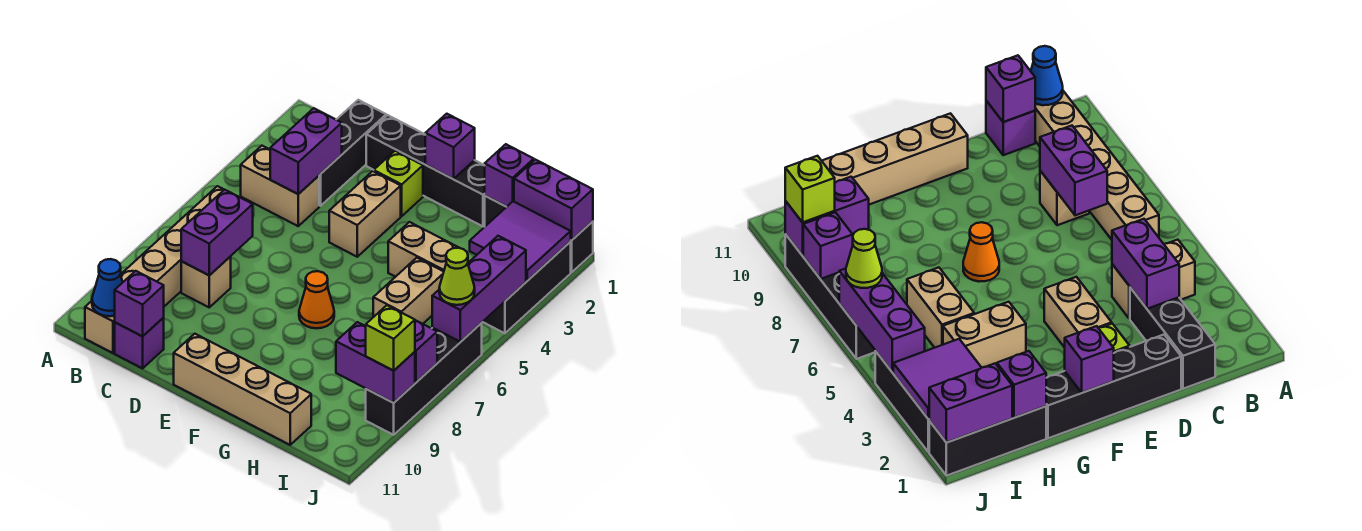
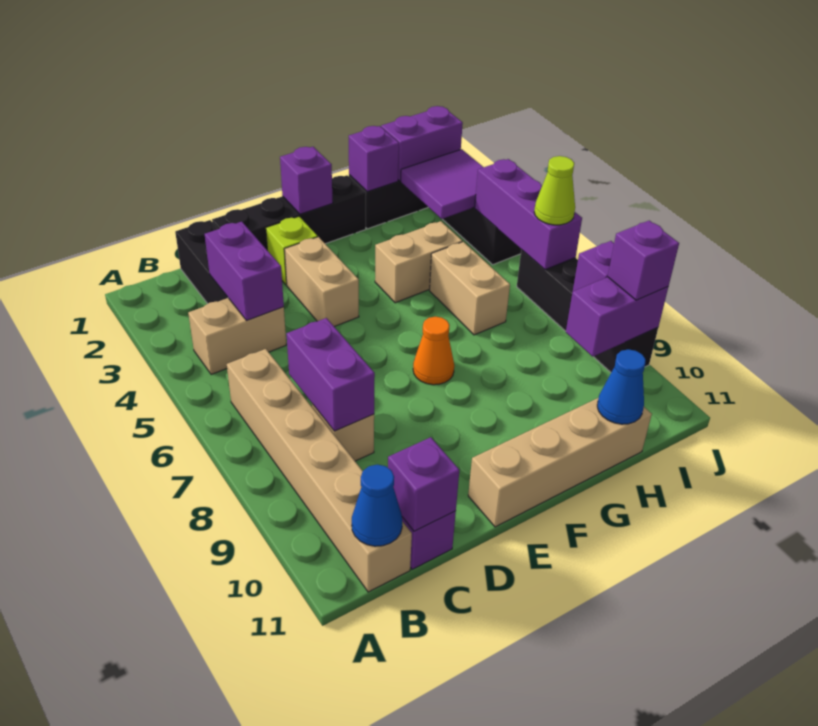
none -> blue 1x1 cone [597,349,646,424]
lime 1x1 brick [366,305,415,371] -> purple 1x1 brick [608,221,679,300]

